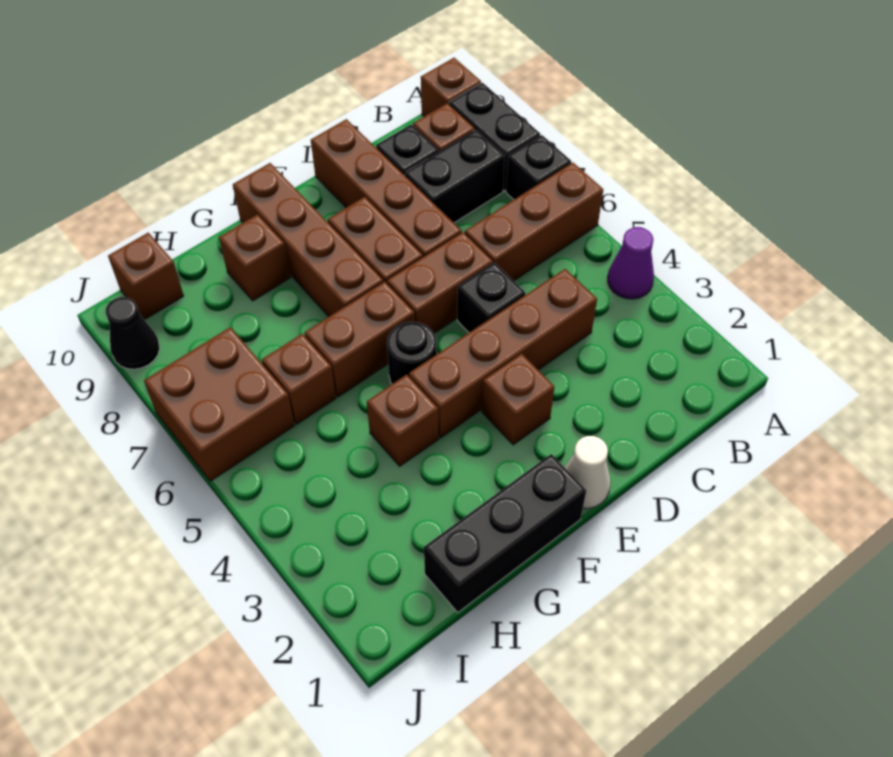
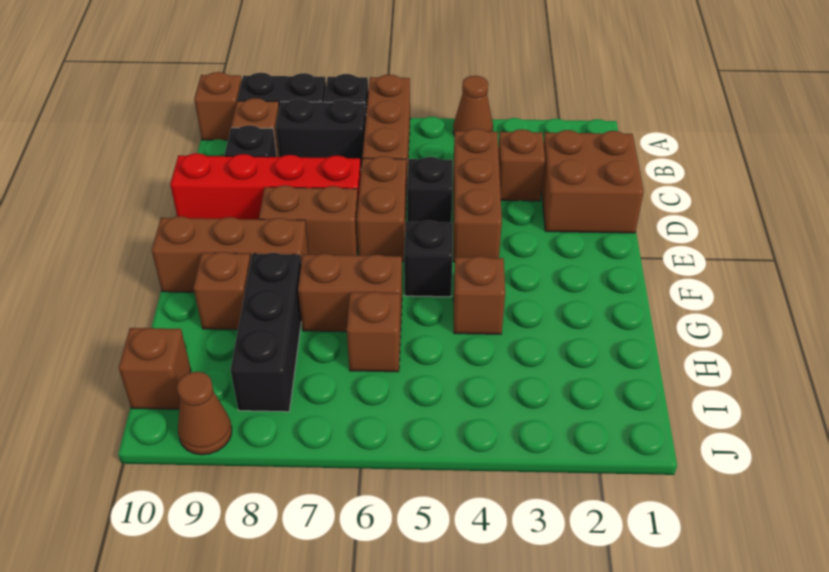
purple 1x1 cone [608,227,654,299] -> brown 1x1 cone [453,76,493,135]
black 1x2 brick [405,130,505,223] -> black 1x2 brick turned to [276,99,366,168]
brown 1x4 brick [409,269,597,438] -> brown 1x3 brick [453,129,502,262]
brown 1x4 brick [311,119,462,257] -> red 1x4 brick [170,153,361,219]
white 1x1 cone [565,436,610,509] -> none
brown 1x1 brick [482,354,554,445] -> brown 1x1 brick moved to [498,129,545,201]
black 1x3 brick [424,454,586,612] -> black 1x3 brick moved to [230,253,301,412]
black 1x1 round brick [387,322,437,384] -> black 1x1 brick [404,220,453,297]
brown 1x2 brick [305,282,415,397] -> brown 1x2 brick turned to [298,254,402,332]
brown 1x4 brick [233,163,383,316] -> brown 1x3 brick [152,216,309,292]
brown 2x2 brick [144,327,294,481] -> brown 2x2 brick moved to [542,130,644,233]
black 1x1 cone [106,297,160,369] -> brown 1x1 cone [177,372,232,455]

